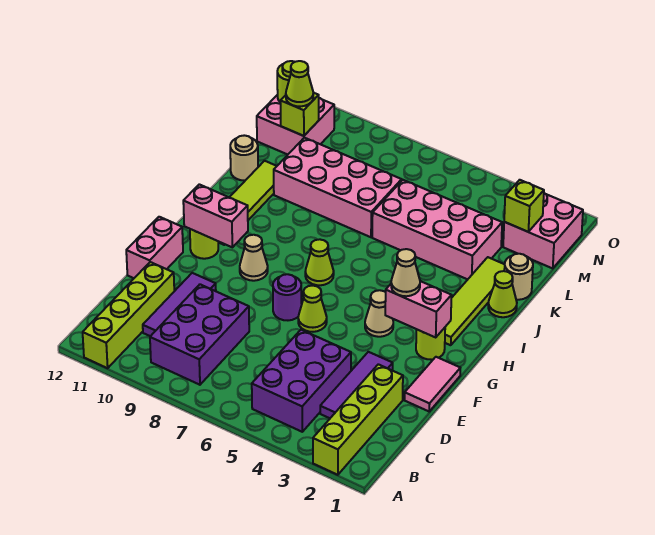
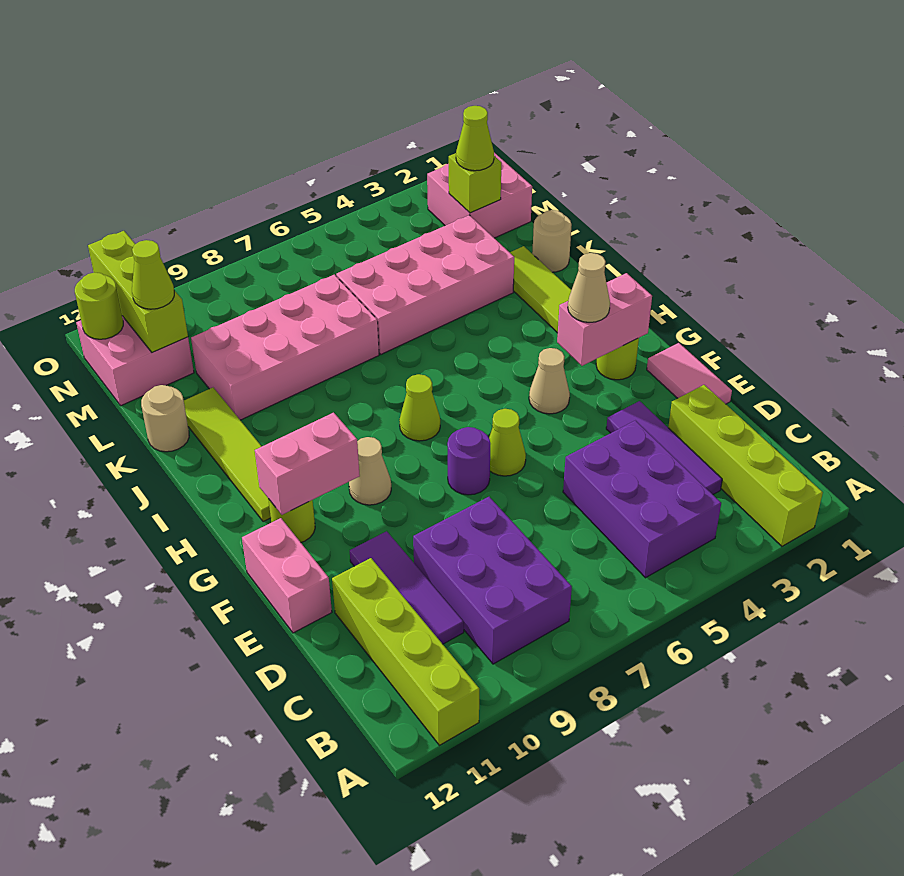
lime 1x1 cone [488,271,517,317] -> lime 1x1 cone moved to [456,106,494,171]
lime 1x1 brick [281,93,319,136] -> lime 1x3 brick [88,231,188,353]

